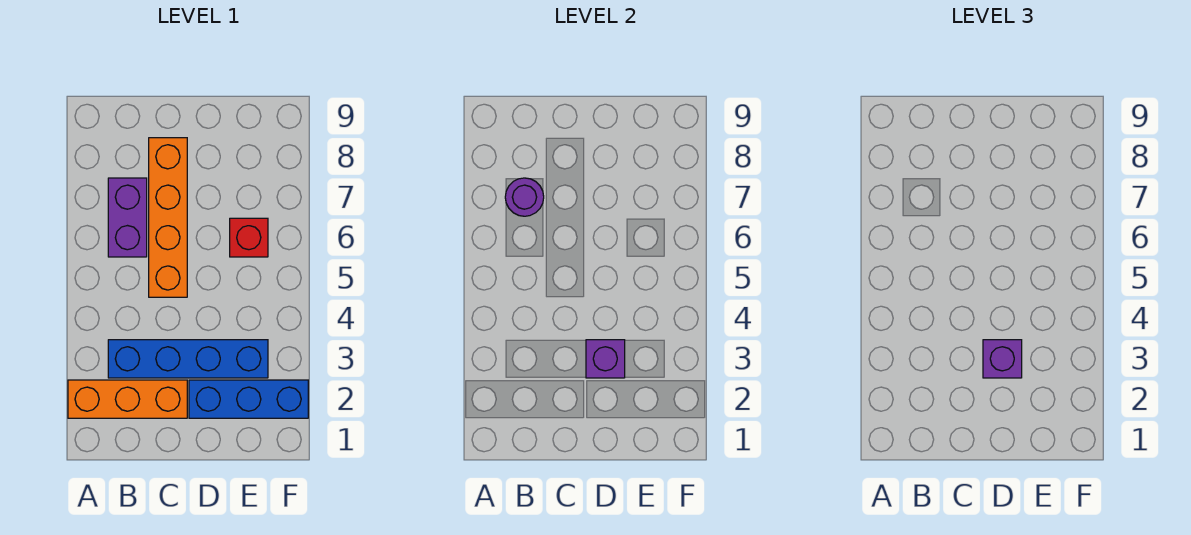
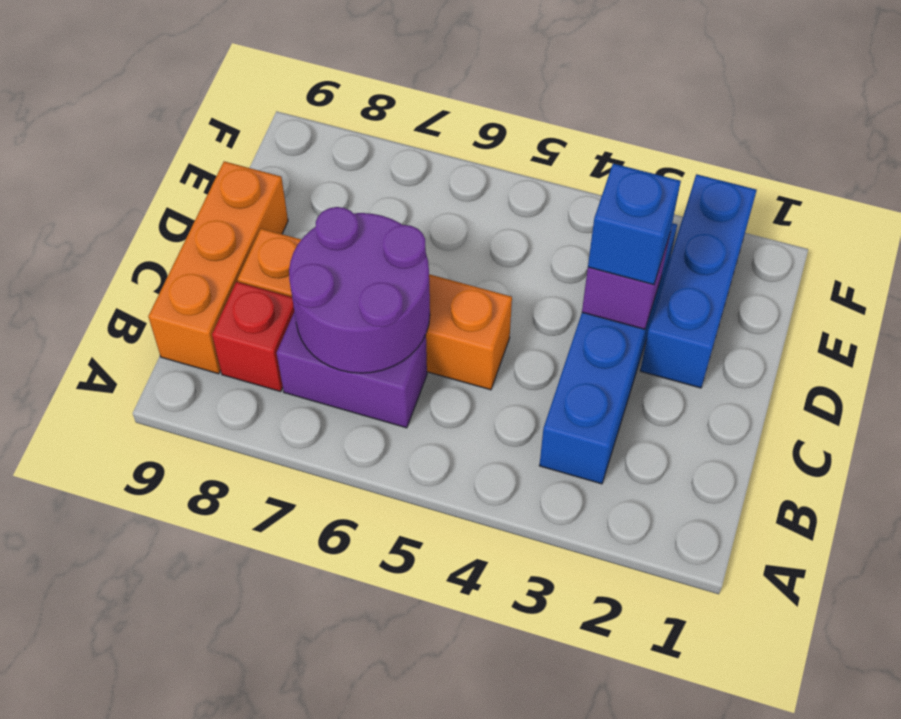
orange 1x3 brick [68,380,187,418] -> orange 1x3 brick moved to [148,161,288,374]
purple 1x1 round brick [505,178,544,216] -> purple 2x2 round brick [289,207,430,373]
purple 1x1 brick [983,340,1022,378] -> blue 1x1 brick [588,164,681,285]
red 1x1 brick [230,218,268,257] -> red 1x1 brick moved to [212,282,294,392]

